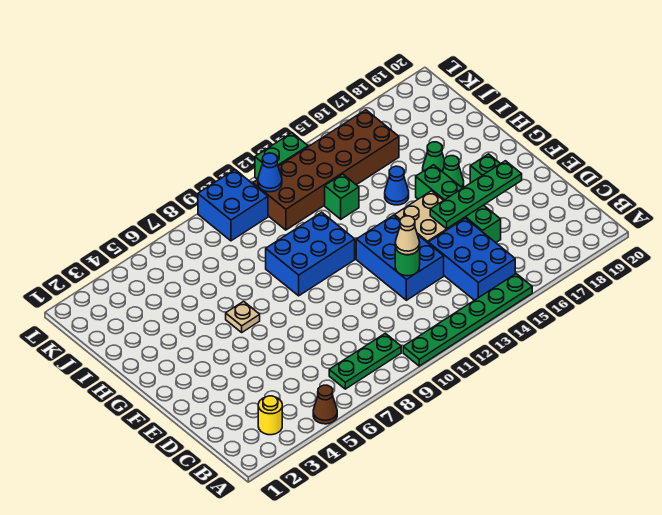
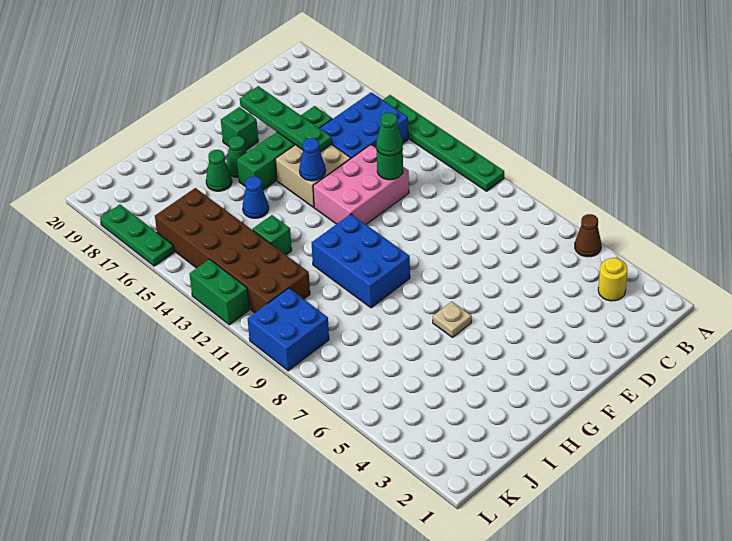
green 1x3 plate [329,333,401,389] -> green 1x3 plate moved to [100,204,174,266]
blue 2x3 brick [356,215,444,300] -> pink 2x3 brick [313,145,409,224]
tan 1x1 cone [395,216,420,255] -> green 1x1 cone [376,113,403,156]
blue 1x1 cone [258,153,282,192] -> blue 1x1 cone moved to [299,138,326,181]

